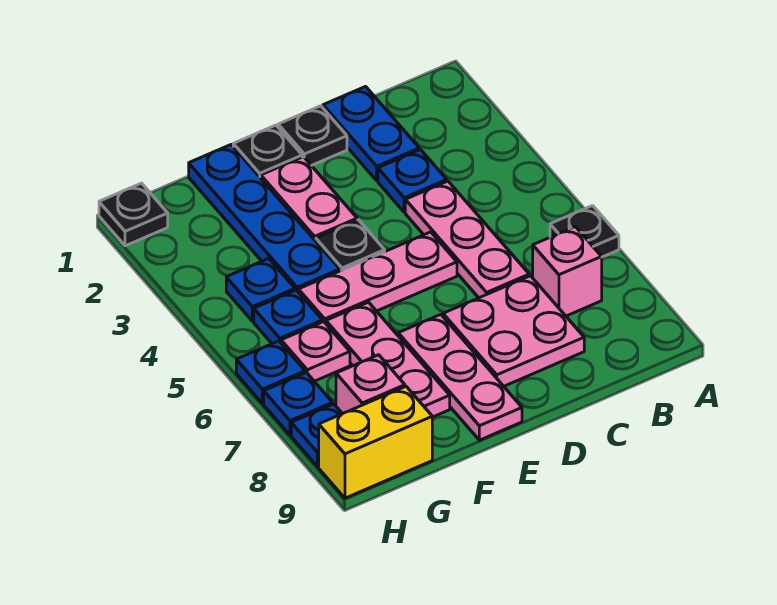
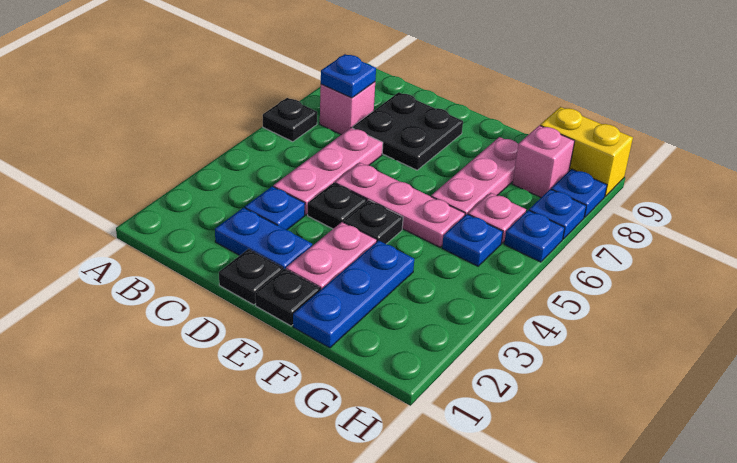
blue 1x2 plate [323,87,419,180] -> blue 1x2 plate turned to [215,208,312,269]
pink 2x2 plate [443,276,584,386] -> black 2x2 plate [352,92,463,170]
pink 1x3 plate [398,315,522,440] -> none
blue 1x4 plate [189,145,340,291] -> blue 1x3 plate [293,241,414,348]
blue 1x1 plate [226,259,295,321] -> blue 1x1 plate moved to [321,54,376,98]
black 1x1 plate [99,183,168,246] -> black 1x1 plate moved to [308,183,367,229]

